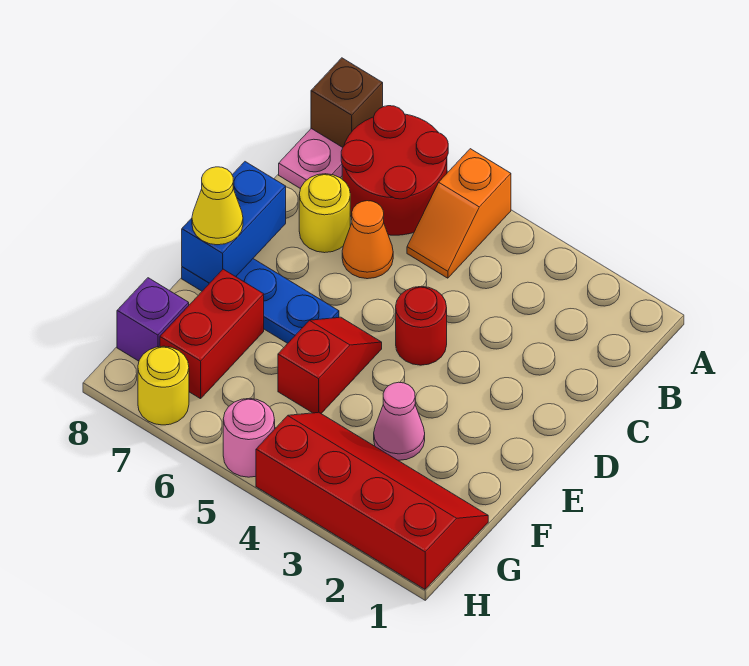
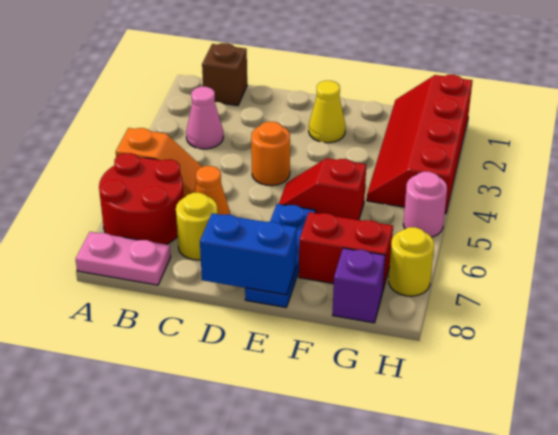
brown 1x1 brick [311,58,383,147] -> brown 1x1 brick moved to [202,43,247,106]
red 1x1 round brick [396,286,447,365] -> orange 1x1 round brick [251,122,290,186]
yellow 1x1 cone [192,167,243,245] -> yellow 1x1 cone moved to [309,81,345,143]
pink 1x1 cone [374,382,425,460] -> pink 1x1 cone moved to [186,87,223,149]

